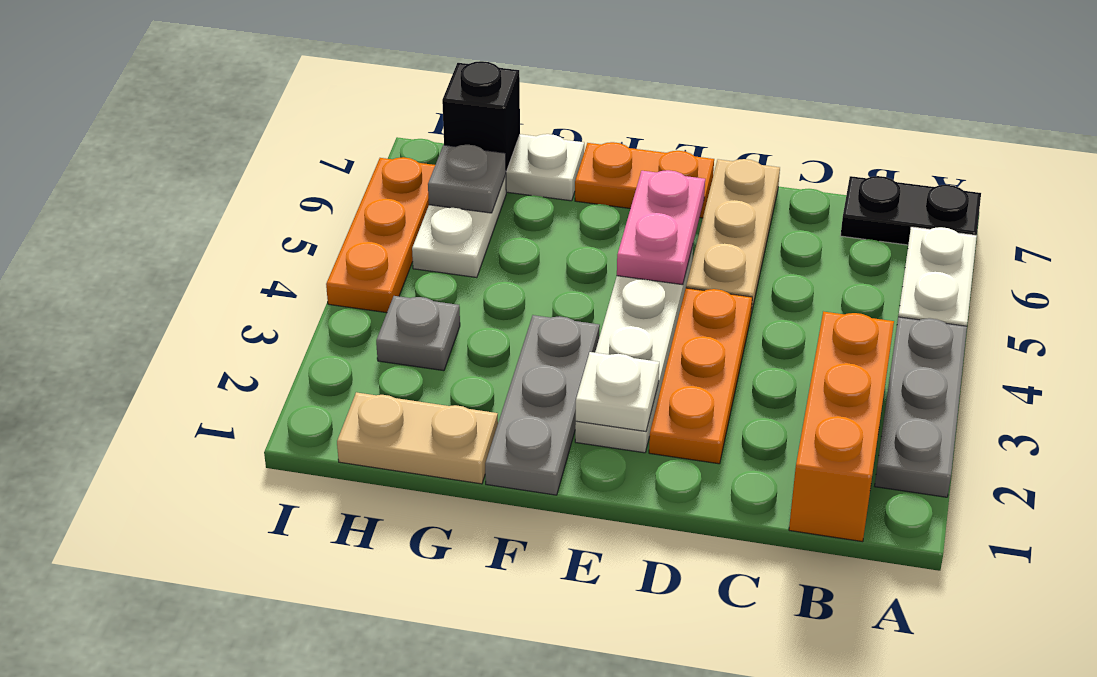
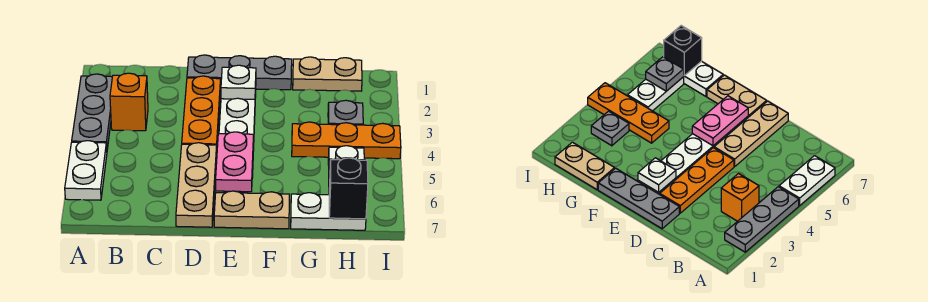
black 1x2 plate [841,176,981,245] -> none
orange 1x3 brick [789,312,894,542] -> orange 1x1 brick [110,73,148,131]
orange 1x2 plate [575,142,714,218] -> tan 1x2 plate [214,191,289,229]
grey 1x3 plate [485,315,600,495] -> grey 1x3 plate turned to [187,55,292,90]
orange 1x3 plate [326,157,435,313] -> orange 1x3 plate turned to [292,122,401,159]

